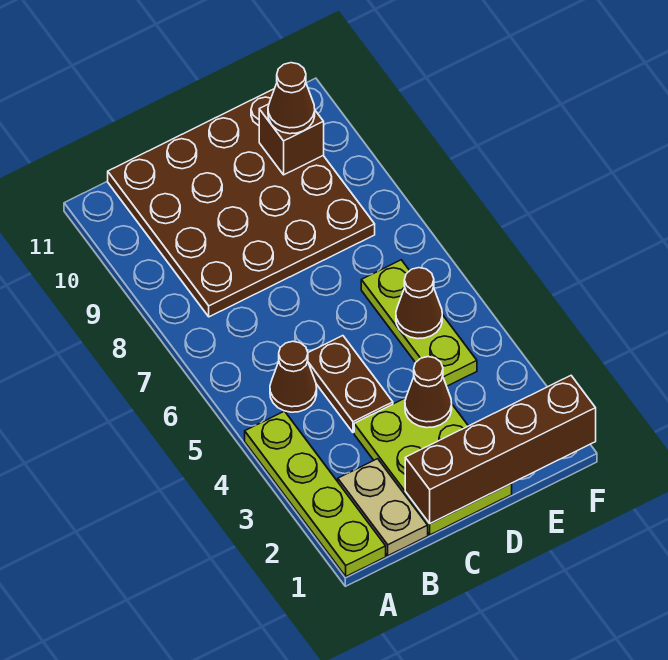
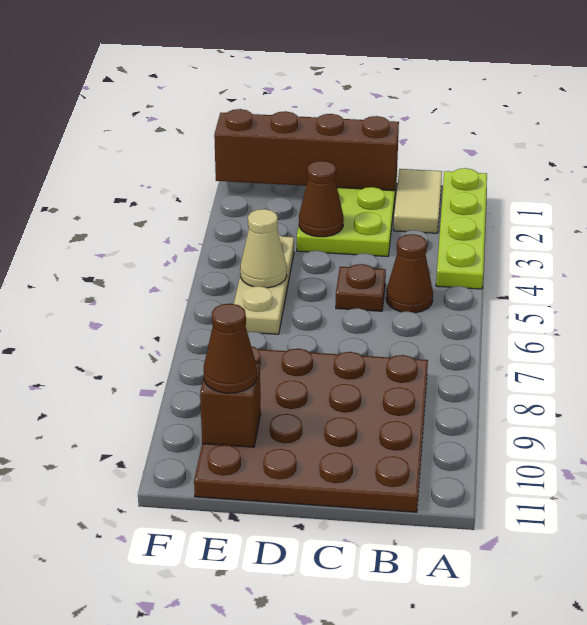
tan 1x2 plate [338,459,428,556] -> tan 1x2 tile [394,169,442,233]
brown 1x2 plate [308,336,393,433] -> brown 1x1 plate [336,264,386,311]
lime 1x3 plate [361,260,477,386] -> tan 1x3 plate [234,235,294,334]
brown 1x1 cone [396,268,442,339] -> tan 1x1 cone [240,209,287,288]

